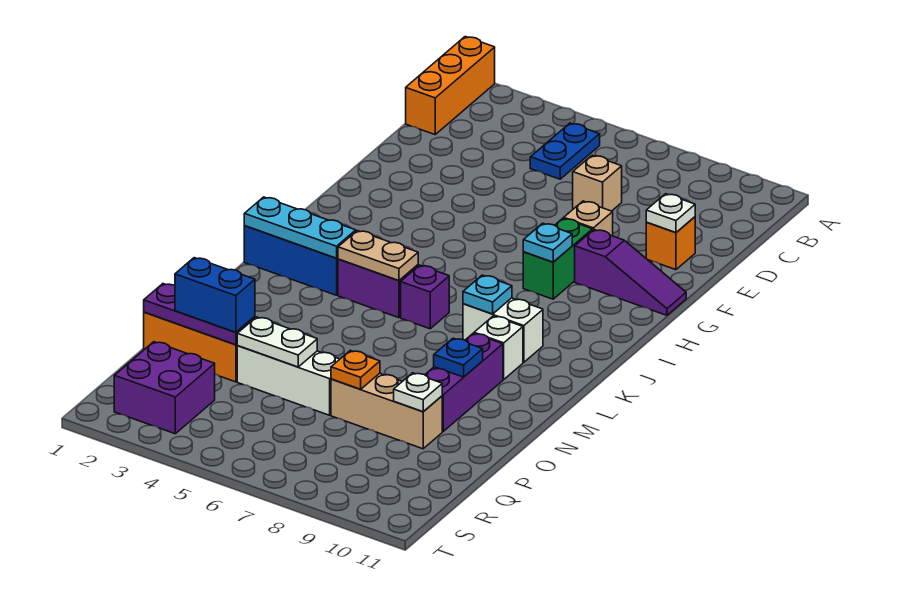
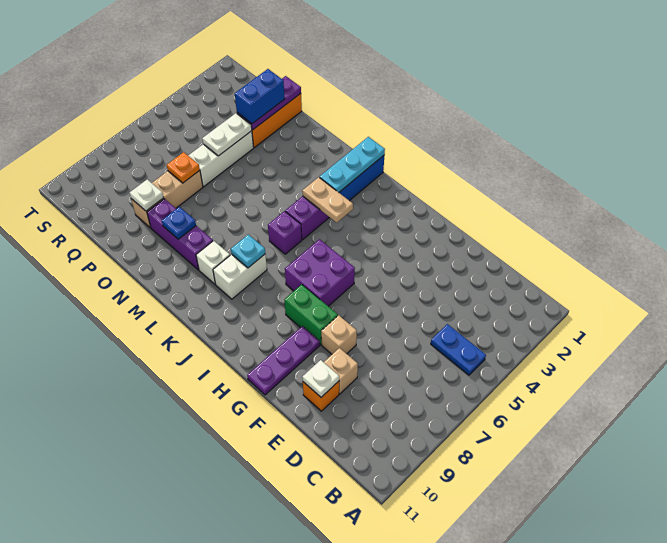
orange 1x3 brick [406,37,495,135] -> none
tan 1x1 brick [573,155,622,211] -> tan 1x1 brick moved to [324,348,358,394]
purple 1x3 slope [575,230,686,315] -> purple 1x3 plate [247,326,320,395]
cyan 1x1 plate [523,223,572,262] -> none
tan 1x2 plate [338,231,418,280] -> tan 1x2 plate turned to [302,177,353,222]
purple 2x2 brick [114,342,215,434] -> purple 2x2 brick moved to [285,239,355,306]

